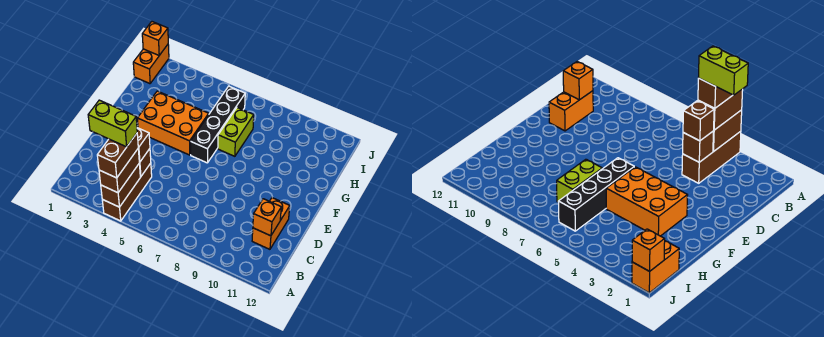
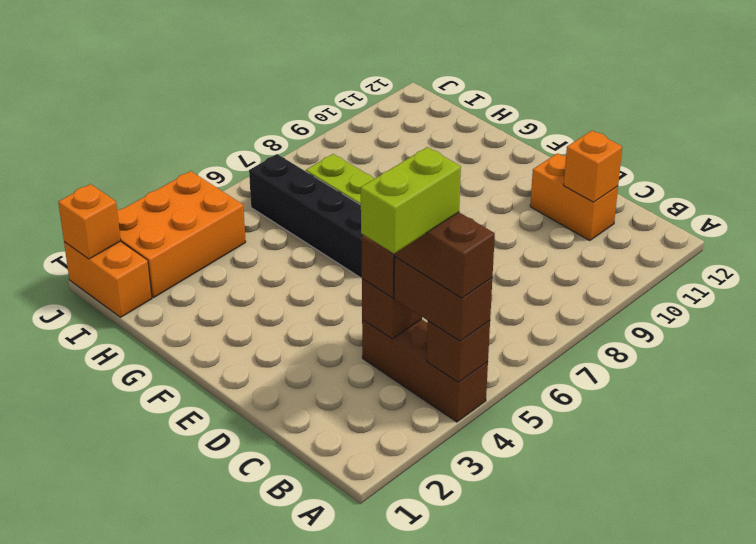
brown 1x2 brick [101,164,140,207] -> brown 1x1 brick [427,321,490,383]
orange 2x3 brick [137,91,209,155] -> orange 2x3 brick moved to [117,171,246,298]

